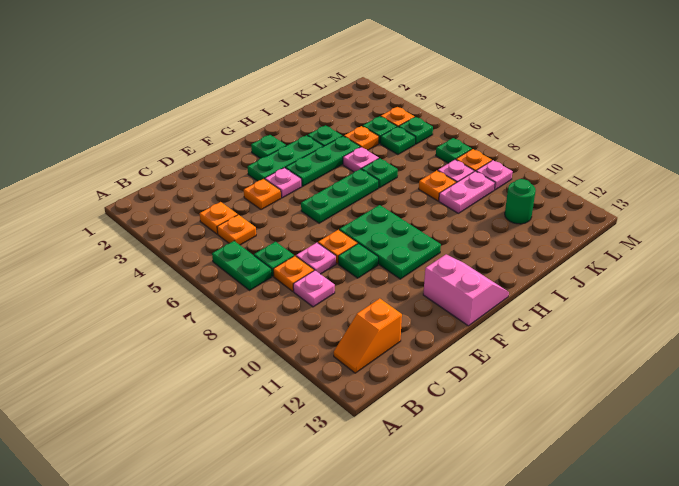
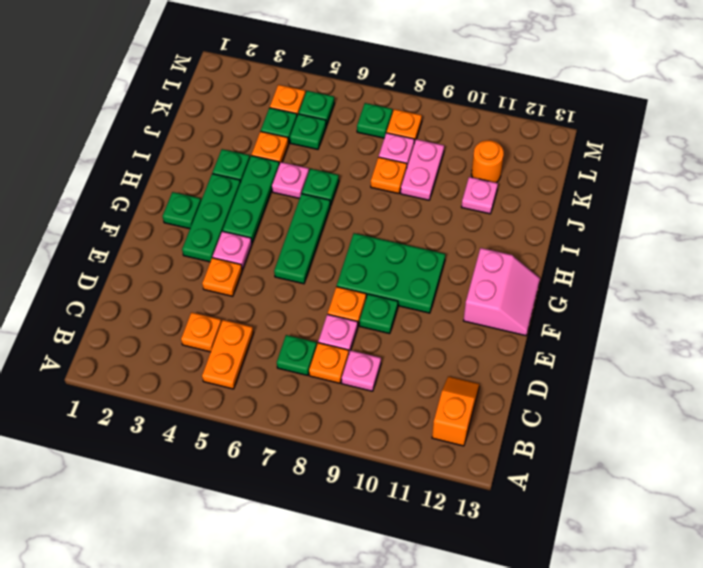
green 1x2 plate [212,241,272,290] -> none
orange 1x2 slope [334,299,402,373] -> orange 1x2 slope turned to [432,377,479,446]
orange 1x1 plate [217,215,256,245] -> orange 1x2 plate [202,320,253,389]
pink 2x2 slope [423,255,509,326] -> pink 2x2 slope turned to [464,248,540,336]
green 1x1 round brick [505,179,536,224] -> orange 1x1 round brick [472,140,504,183]
pink 1x1 plate [476,160,513,190] -> pink 1x1 plate moved to [462,177,498,214]

